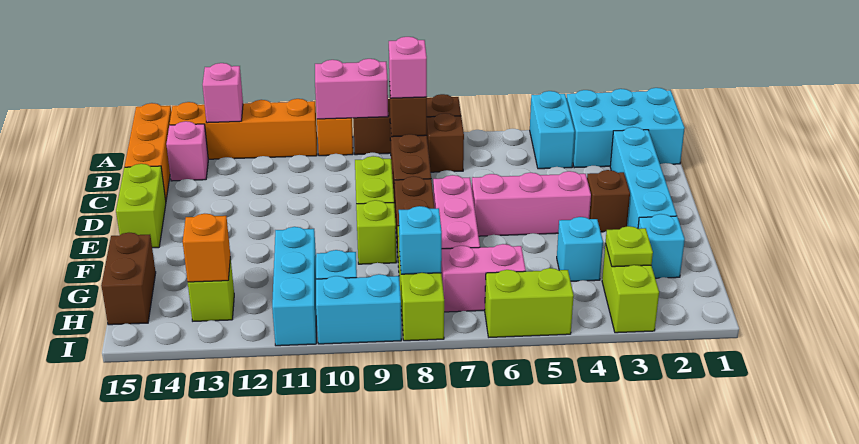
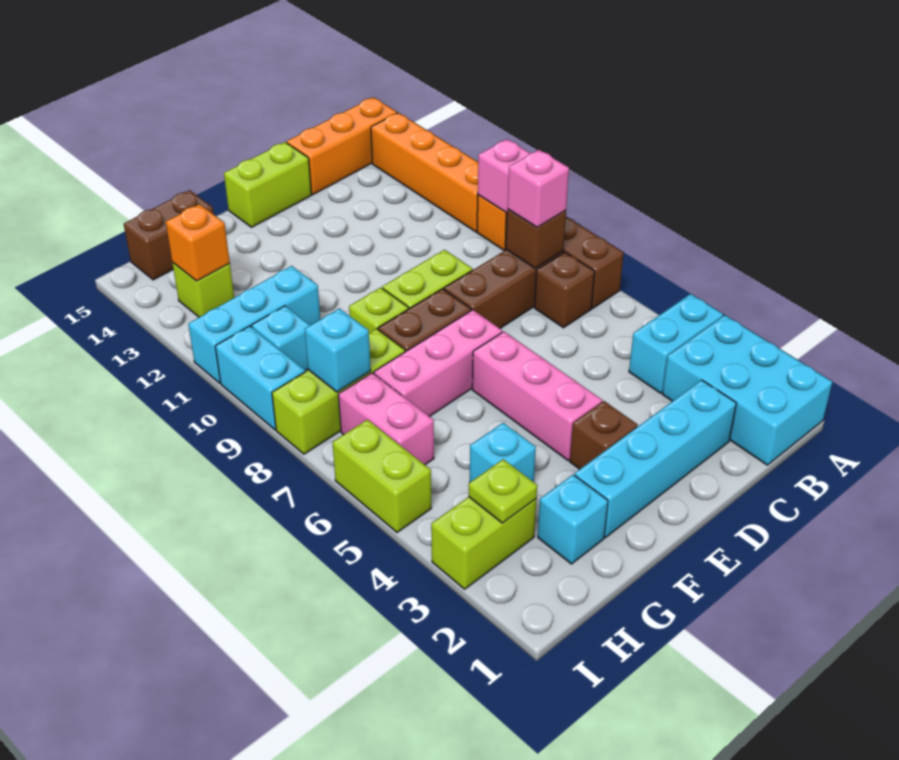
pink 1x1 brick [203,63,243,123] -> none
pink 1x1 brick [166,121,208,181] -> none

